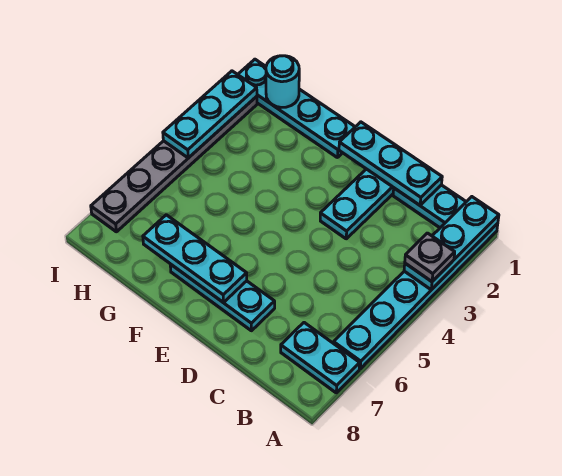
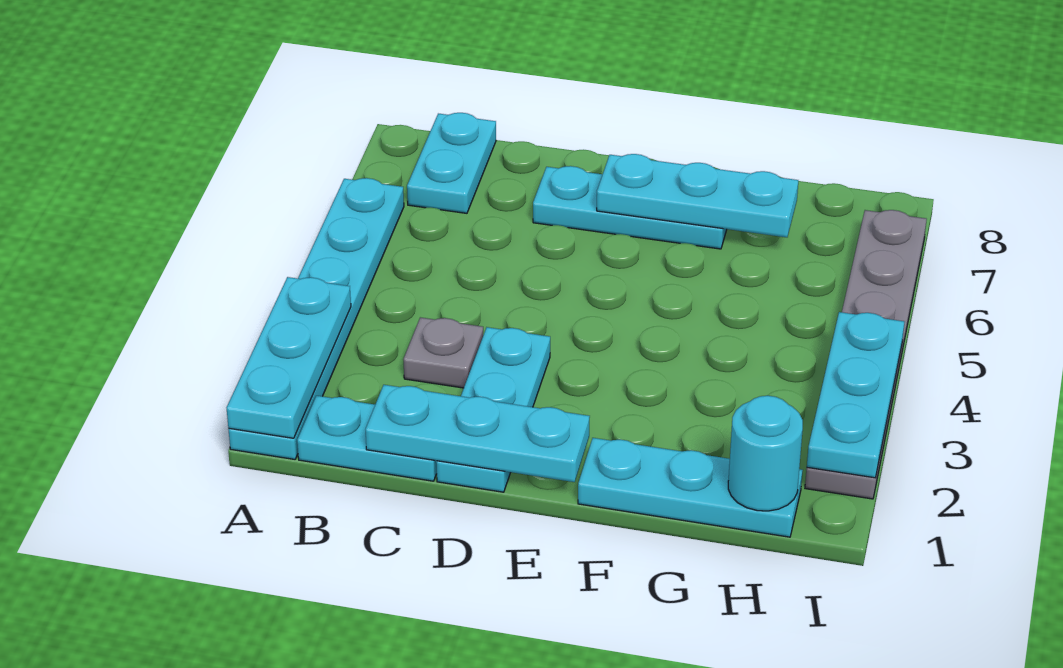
grey 1x1 plate [405,233,455,281] -> grey 1x1 plate moved to [403,317,483,388]
cyan 1x2 plate [281,323,360,393] -> cyan 1x2 plate turned to [407,113,496,213]
cyan 1x4 plate [238,59,355,157] -> cyan 1x3 plate [578,438,803,537]

